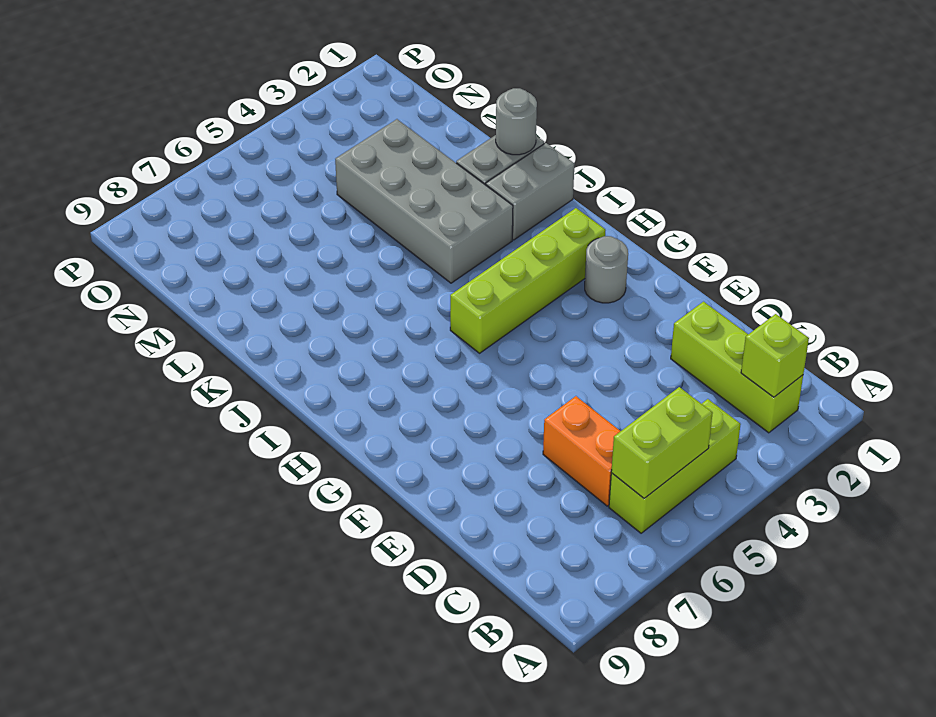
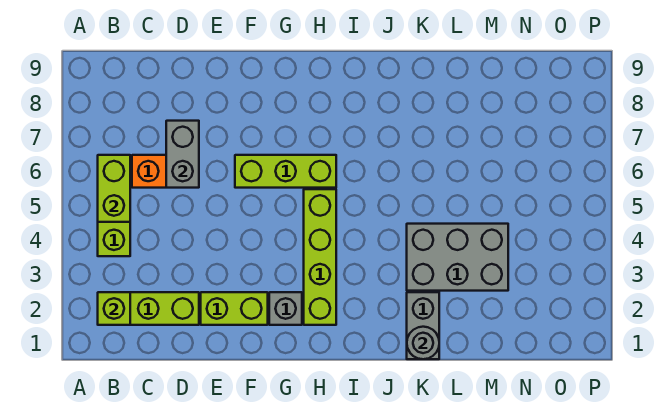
none -> lime 1x2 brick [201,292,268,325]
none -> lime 1x3 brick [235,155,336,188]
grey 1x1 round brick [585,236,628,303] -> grey 1x1 brick [269,292,302,325]
grey 1x2 brick [486,143,575,240] -> grey 1x2 brick moved to [166,121,199,188]
grey 2x4 brick [335,119,513,283] -> grey 2x3 brick [407,224,508,291]

